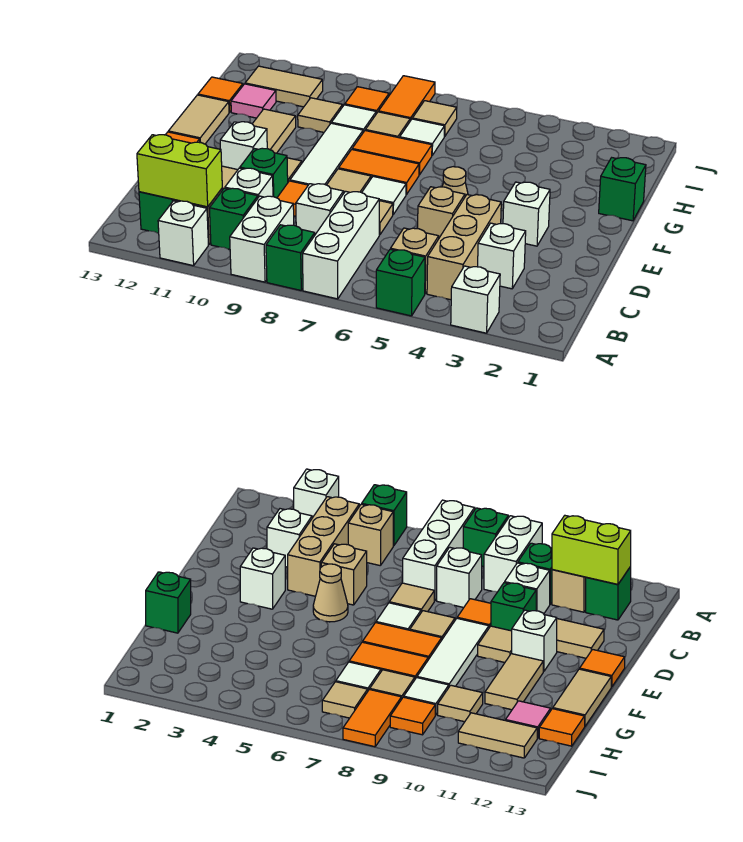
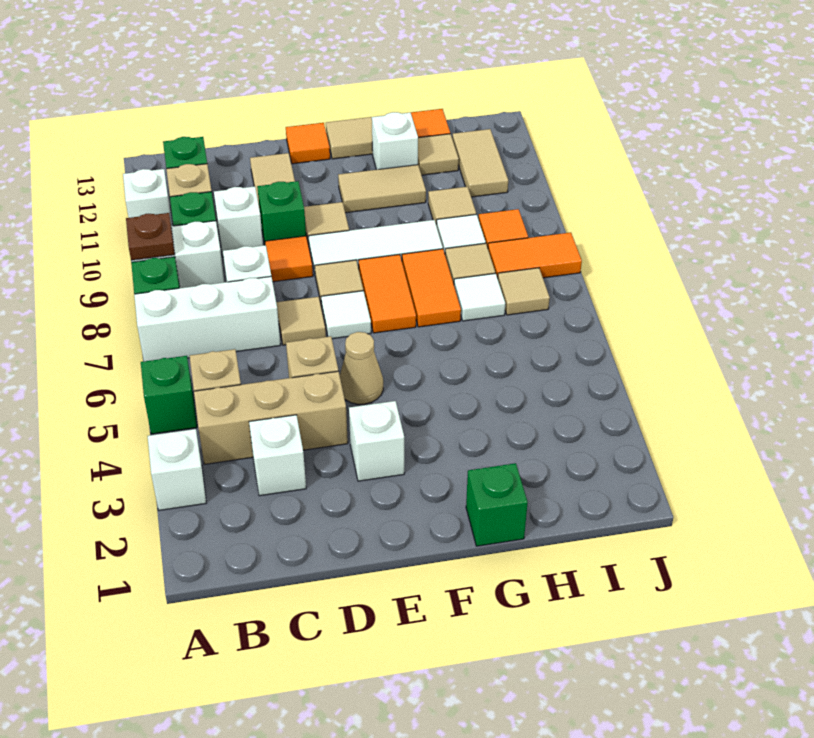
none -> brown 1x1 plate [126,213,175,260]
lime 1x2 brick [137,135,222,207] -> none
white 1x1 brick [220,122,267,170] -> white 1x1 brick moved to [372,112,418,170]
pink 1x1 tile [231,84,276,118] -> tan 1x1 tile [418,134,459,175]

